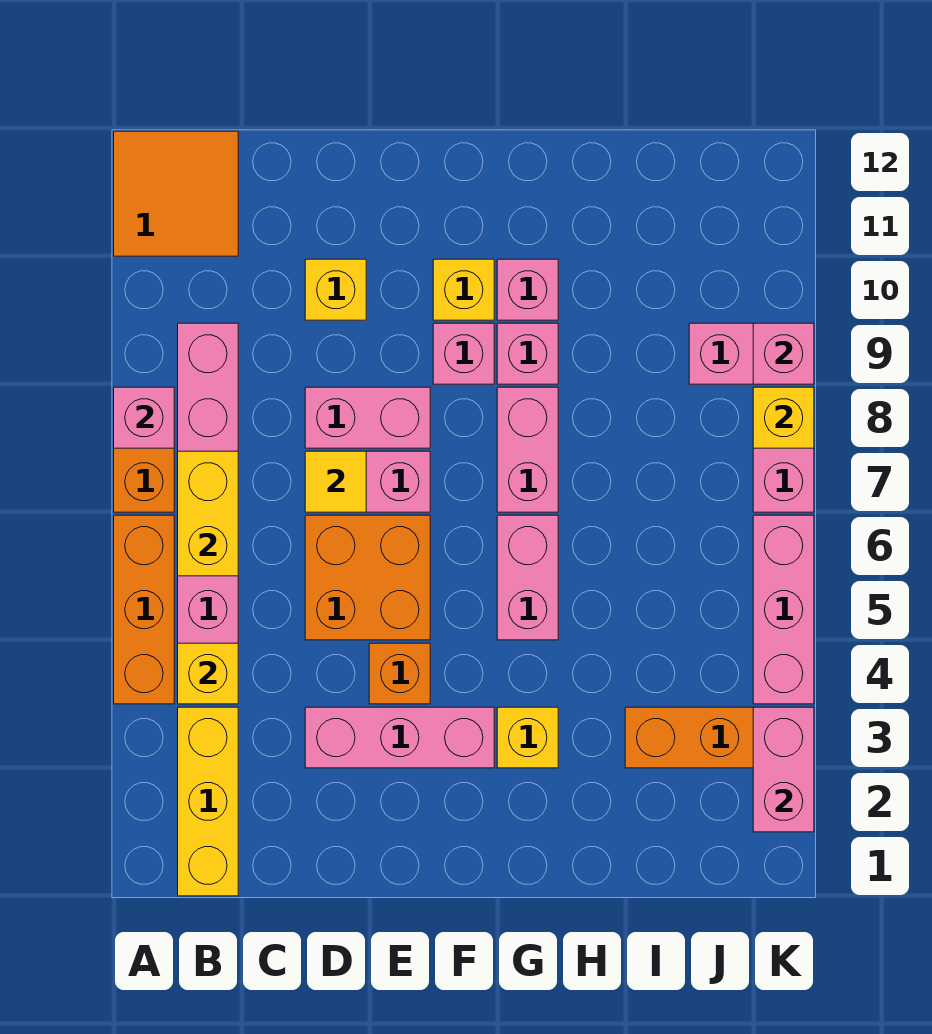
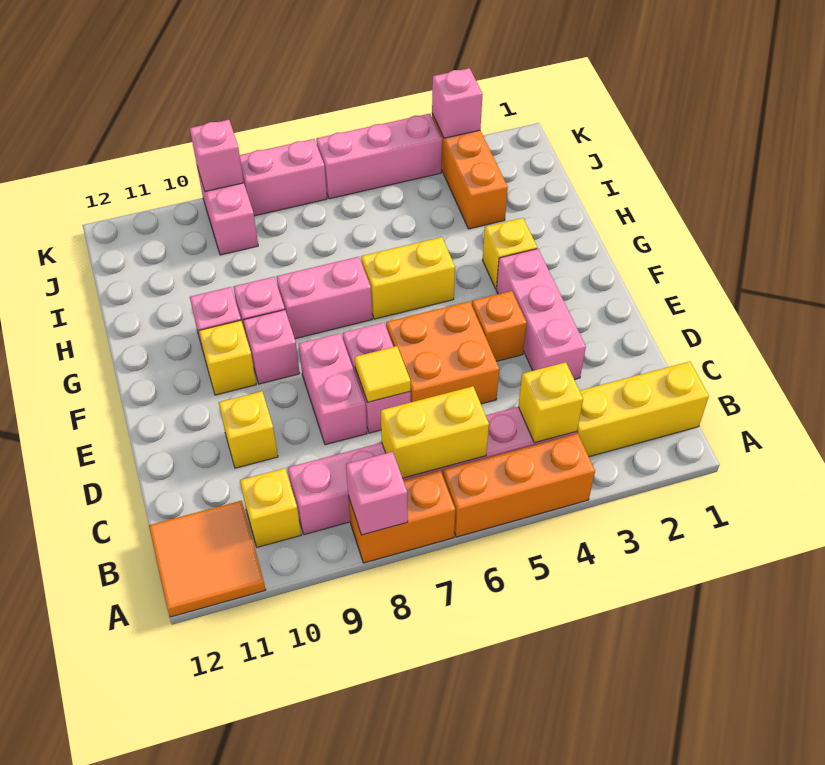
pink 1x2 brick [497,515,558,640] -> yellow 1x2 brick [361,237,455,319]
pink 1x2 brick [753,707,814,832] -> pink 1x1 brick [432,68,483,138]
yellow 1x1 brick [753,387,814,448] -> yellow 1x1 brick moved to [240,468,301,547]

